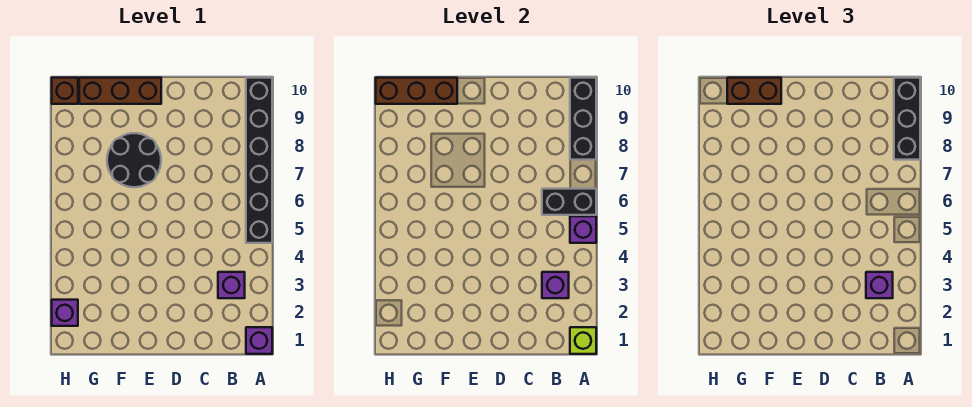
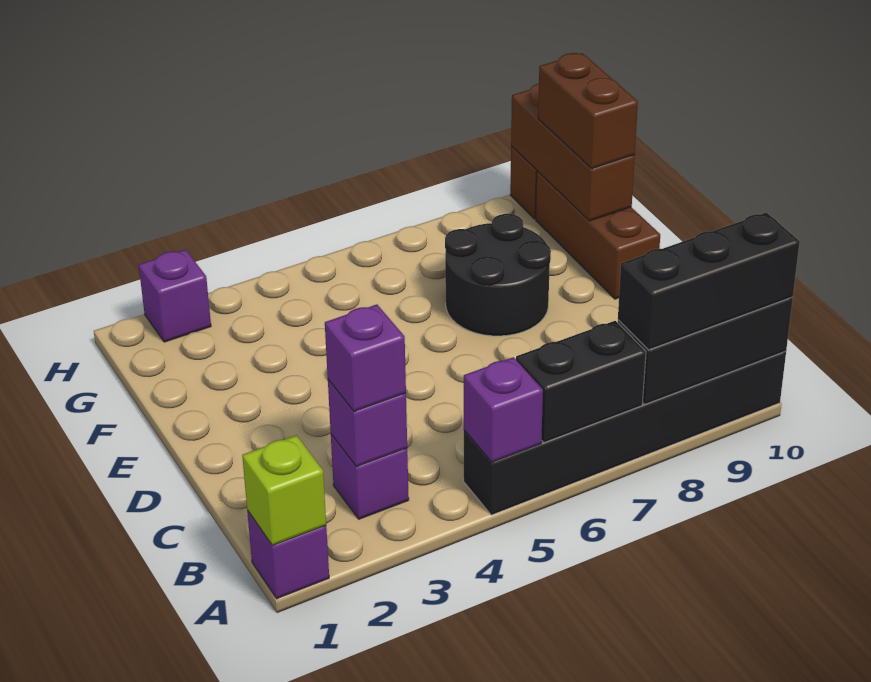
black 1x2 brick [542,189,596,215] -> black 1x2 brick turned to [516,321,646,443]

